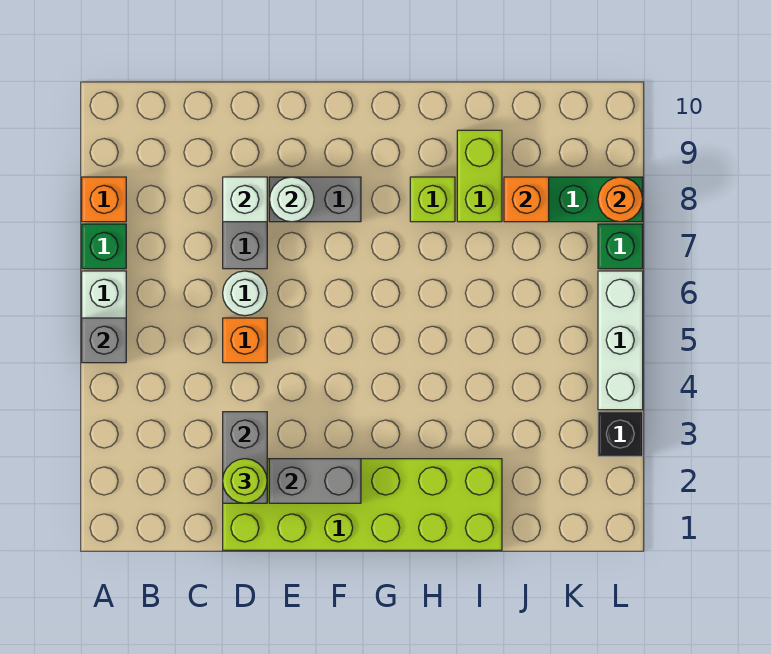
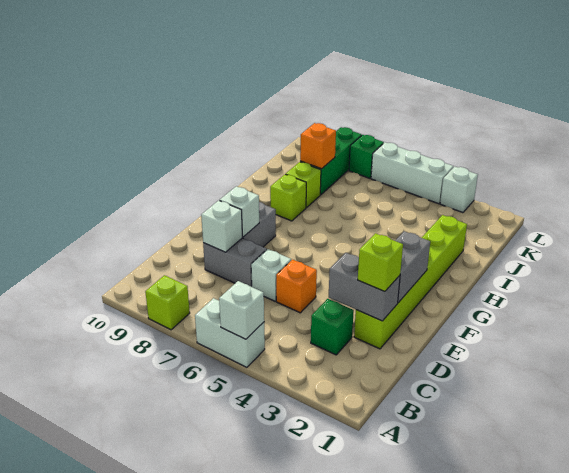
grey 1x1 brick [82,318,126,363] -> white 1x1 brick [219,281,264,339]
green 1x1 brick [82,224,126,269] -> green 1x1 brick moved to [311,299,354,355]
orange 1x1 brick [82,177,126,222] -> lime 1x1 brick [145,275,190,330]
lime 2x6 brick [223,459,502,550] -> lime 1x6 brick [354,215,467,349]
lime 1x1 round brick [223,459,267,503] -> lime 1x1 brick [358,233,403,292]
white 1x1 round brick [223,271,267,316] -> white 1x1 brick [251,249,291,301]
white 1x1 round brick [269,177,314,222] -> white 1x1 brick [220,186,259,237]
lime 1x2 brick [457,130,502,222] -> lime 1x1 brick [286,162,321,208]
black 1x1 brick [598,412,643,456] -> white 1x1 brick [440,167,478,213]
orange 1x1 round brick [598,177,643,222] -> none

